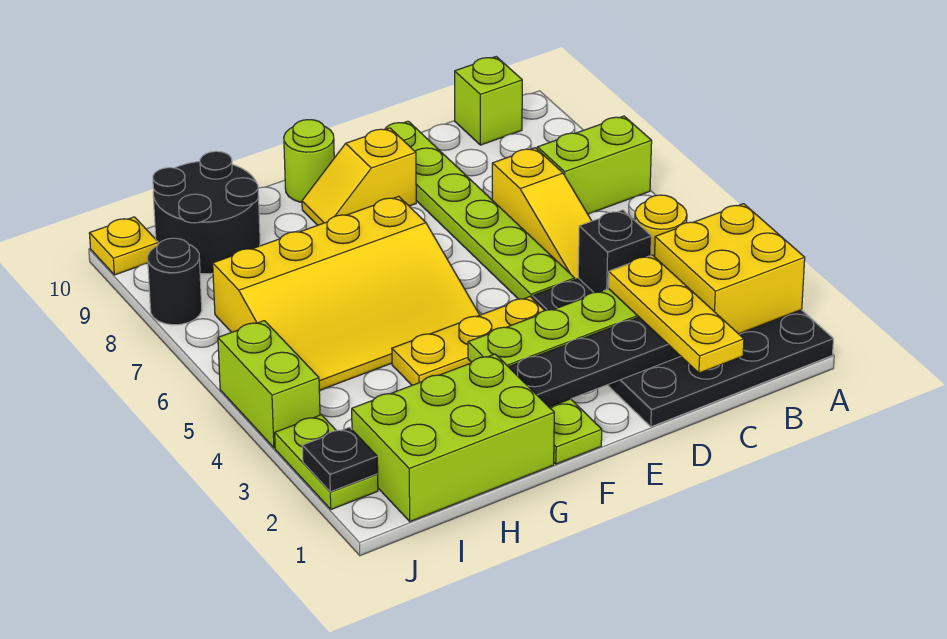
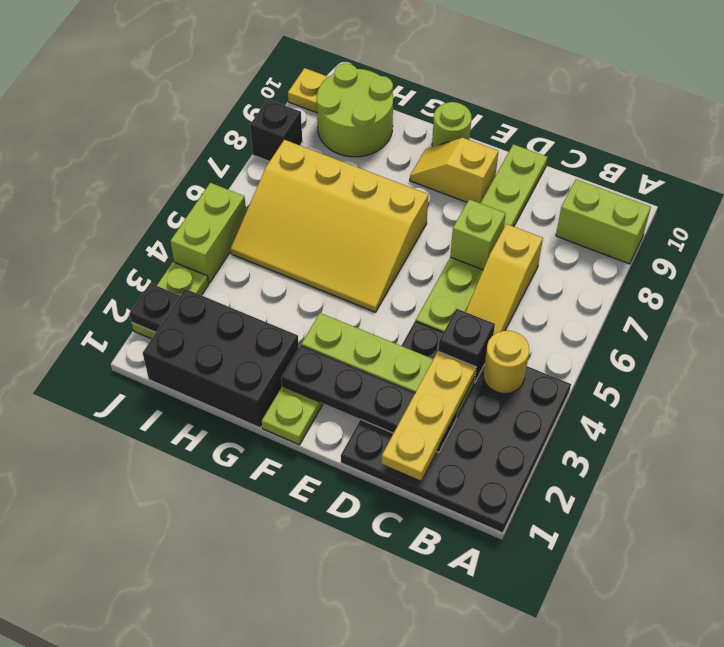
yellow 2x2 brick [654,204,805,334] -> none
lime 1x2 brick [537,116,652,214] -> lime 1x2 brick moved to [556,179,651,264]
lime 1x1 brick [455,57,522,145] -> lime 1x1 brick moved to [450,199,506,270]
yellow 1x3 plate [392,297,545,385] -> none
lime 2x3 brick [352,354,554,522] -> black 2x3 brick [143,289,299,428]
black 2x2 round brick [153,151,260,274] -> lime 2x2 round brick [317,63,393,157]
black 1x1 round brick [148,238,202,325] -> black 1x1 brick [250,99,302,162]

